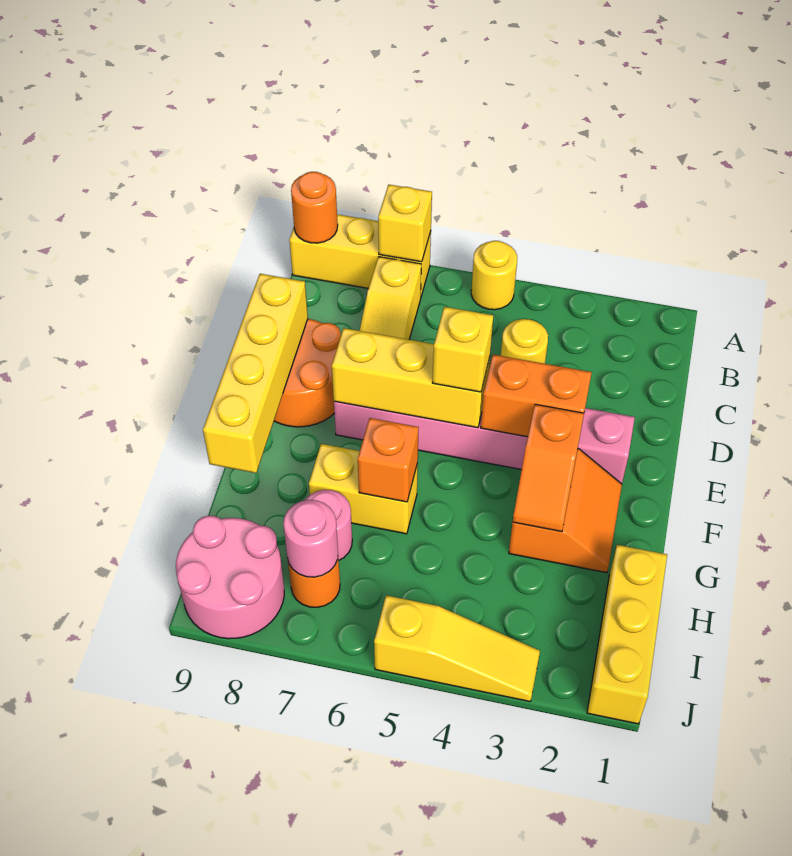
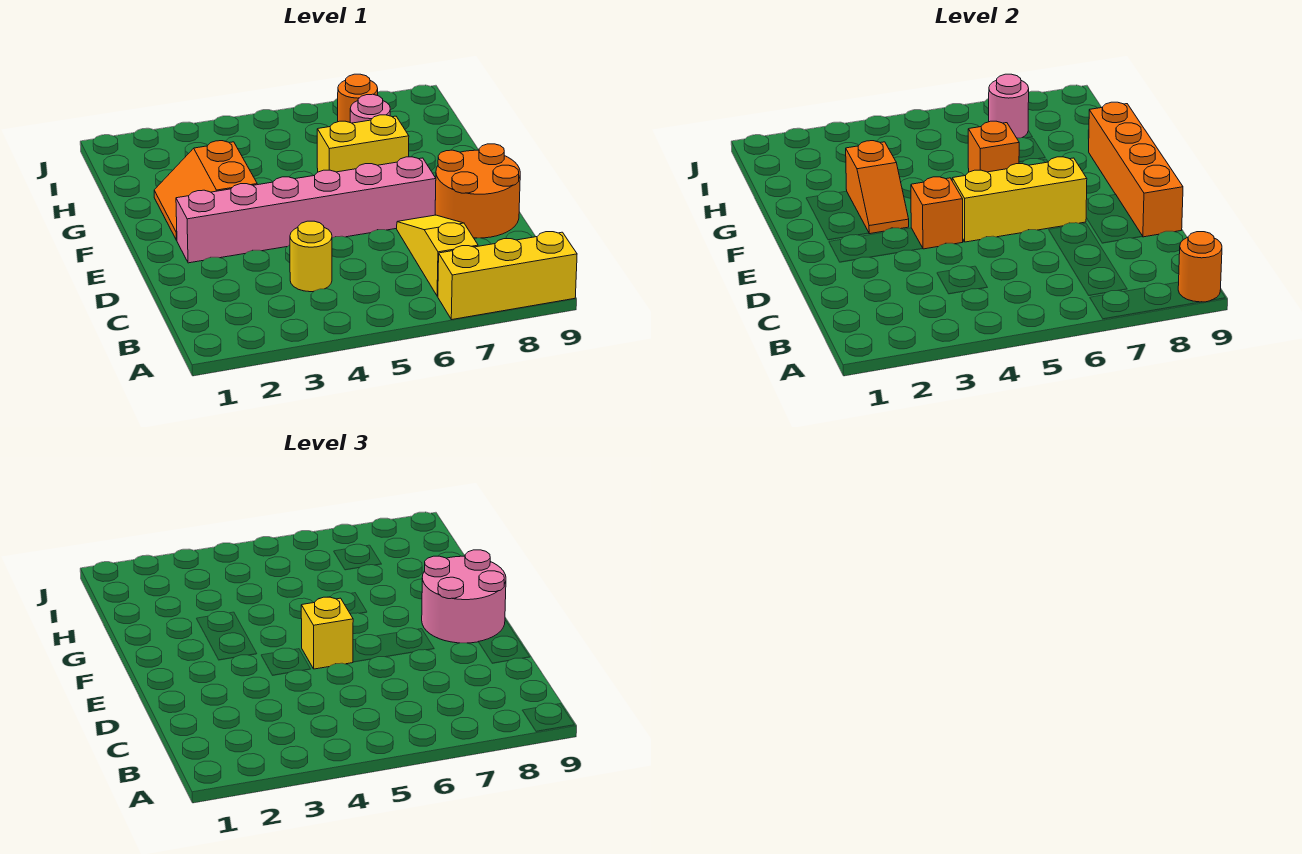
yellow 1x1 round brick [471,241,517,310] -> none
yellow 1x1 brick [378,185,432,262] -> none
yellow 1x4 brick [203,274,308,473] -> orange 1x4 brick [1089,102,1183,237]
orange 1x2 brick [481,355,592,437] -> orange 1x1 brick [911,177,963,249]
orange 1x2 slope [513,404,584,532] -> orange 1x2 slope turned to [846,141,909,234]
yellow 1x3 brick [587,545,667,724] -> none
pink 2x2 round brick [176,516,284,639] -> pink 2x2 round brick moved to [422,550,506,643]
yellow 1x3 slope [374,595,540,701] -> none

